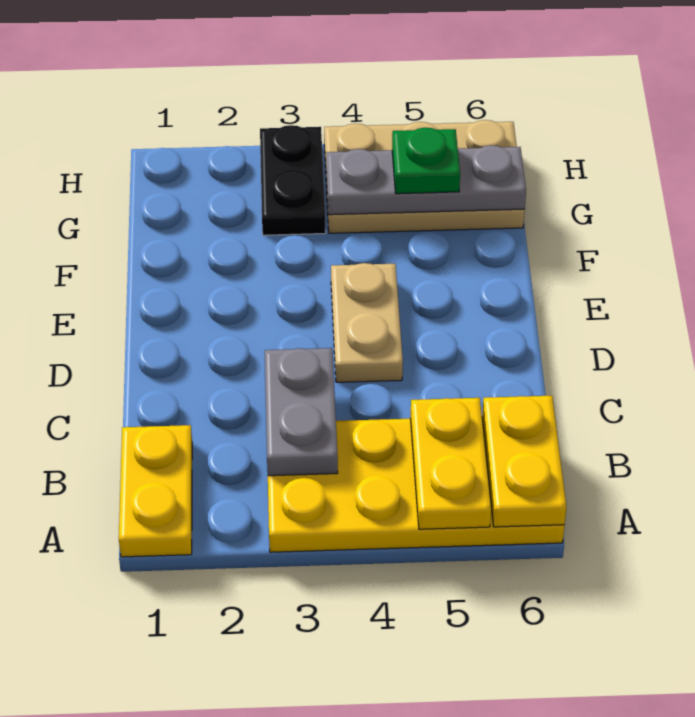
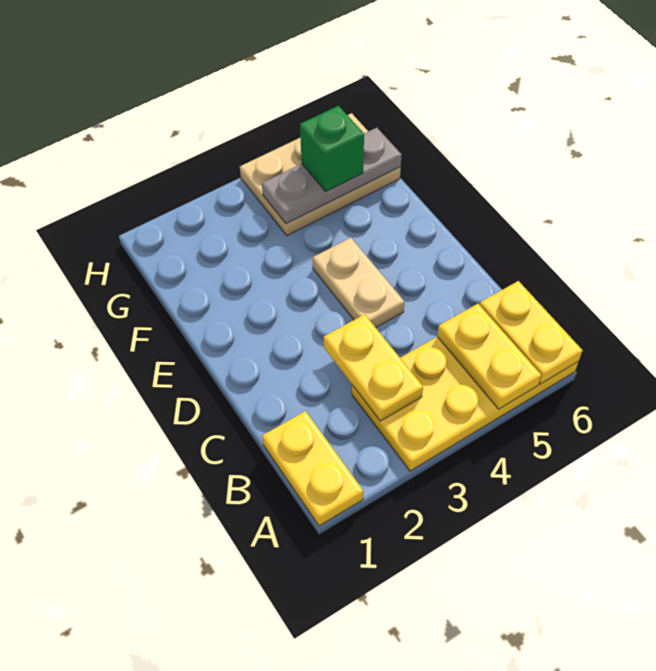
grey 1x2 plate [265,348,338,476] -> yellow 1x2 plate [324,314,423,421]
black 1x2 plate [260,125,326,235] -> none
green 1x1 plate [392,128,460,194] -> green 1x1 brick [300,106,364,191]

